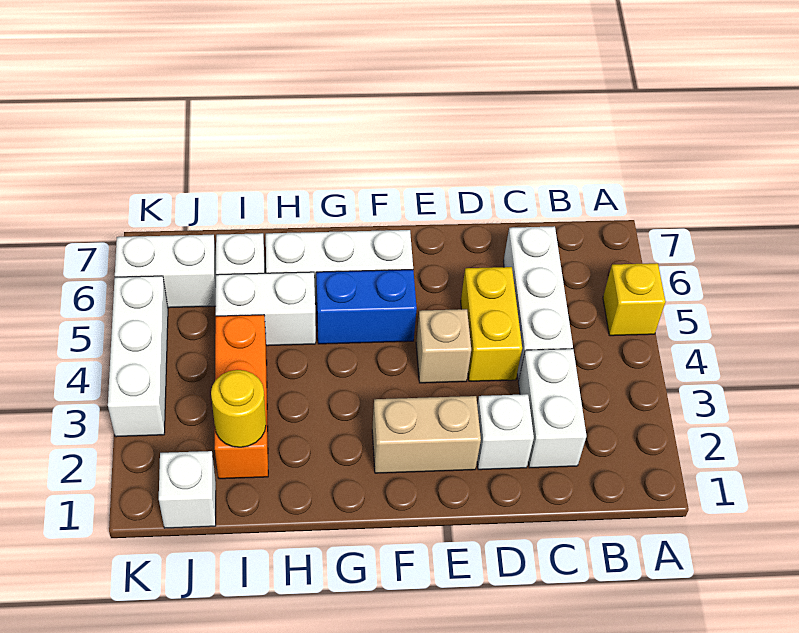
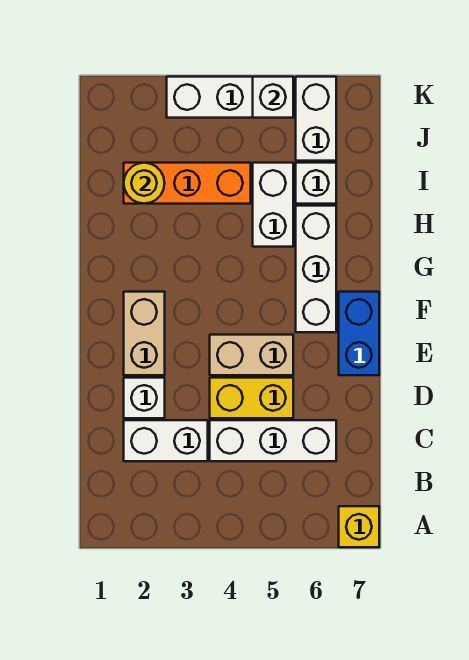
yellow 1x1 brick [603,263,666,336] -> yellow 1x1 brick moved to [339,506,379,547]
tan 1x1 brick [416,309,471,383] -> tan 1x2 brick [210,335,293,375]
blue 1x2 brick [316,270,417,344] -> blue 1x2 brick moved to [339,292,379,375]
white 1x1 brick [159,451,216,528] -> white 1x1 brick moved to [253,77,293,118]

